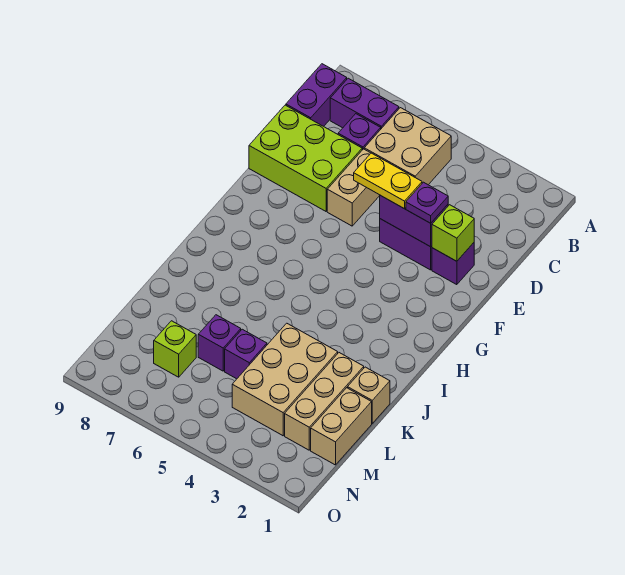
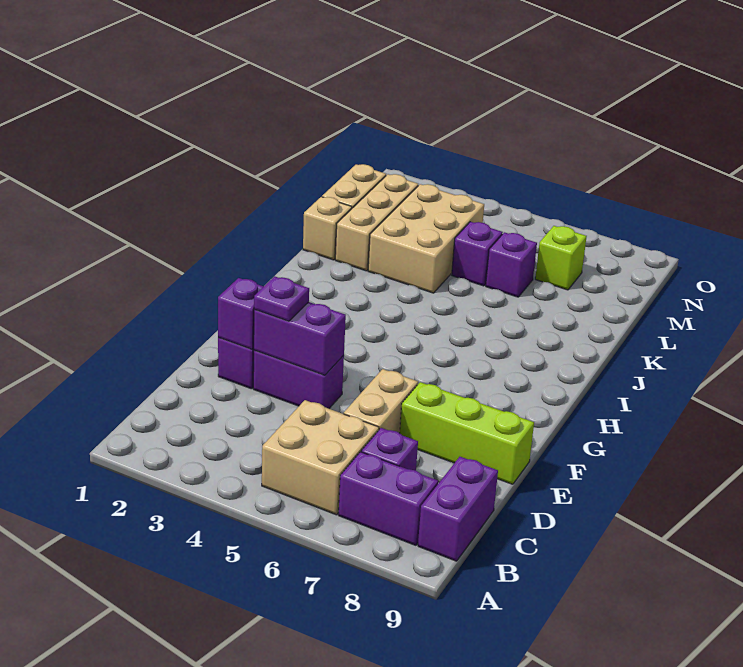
lime 2x3 brick [249,105,362,211] -> lime 1x3 brick [400,382,534,484]
lime 1x1 brick [432,205,474,261] -> purple 1x1 brick [218,278,264,349]
yellow 1x2 plate [354,153,422,209] -> none

